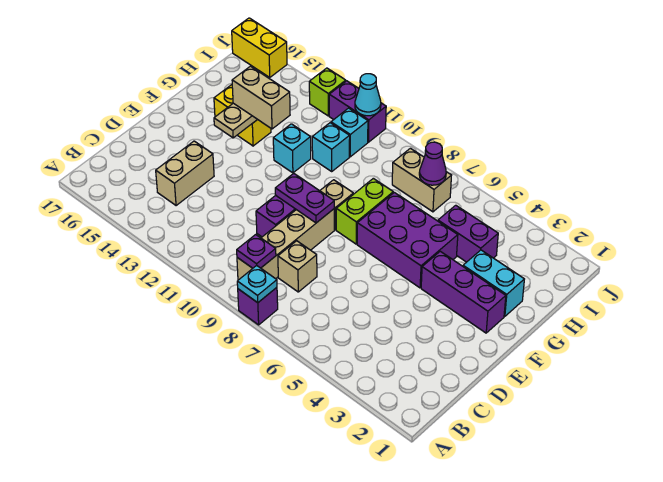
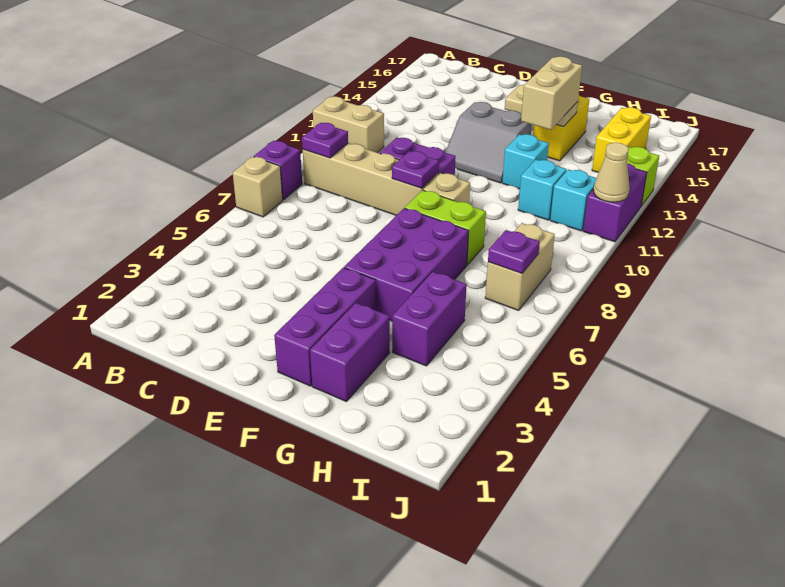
cyan 1x1 plate [237,265,277,303] -> none
tan 1x1 brick [278,241,317,292] -> tan 1x1 brick moved to [233,157,283,217]
tan 1x2 brick [156,141,214,206] -> tan 1x2 brick moved to [313,96,384,153]
purple 1x2 plate [275,173,334,223] -> purple 1x1 plate [392,151,439,188]
none -> grey 2x2 slope [445,102,532,183]
cyan 1x2 brick [463,250,524,316] -> purple 1x2 brick [310,303,390,401]
purple 1x1 cone [419,142,446,185] -> purple 1x1 plate [488,230,540,274]
cyan 1x1 cone [355,74,381,116] -> tan 1x1 cone [593,142,630,202]
yellow 1x2 brick [232,18,287,77] -> yellow 1x2 brick moved to [592,107,651,172]

